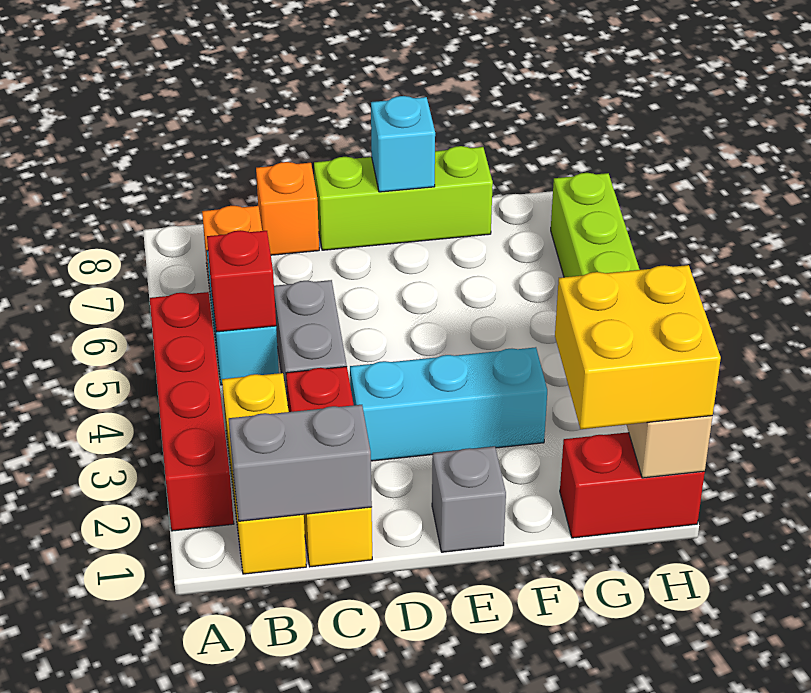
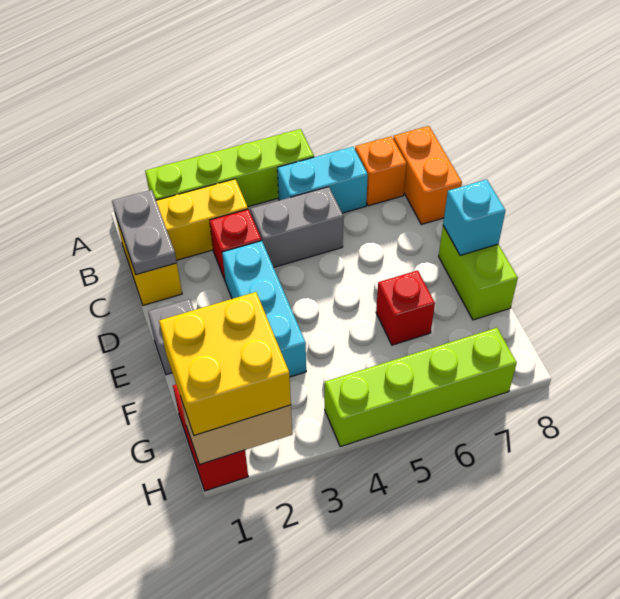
red 1x4 brick [150,292,234,531] -> lime 1x4 brick [145,129,314,207]
grey 1x2 brick [229,405,372,521] -> grey 1x2 plate [112,190,177,275]
red 1x1 brick [207,230,276,332] -> red 1x1 brick moved to [376,270,435,345]
orange 1x1 brick [256,162,319,255] -> orange 1x2 brick [393,126,462,224]
lime 1x3 brick [314,146,493,250] -> lime 1x2 brick [439,226,518,320]

